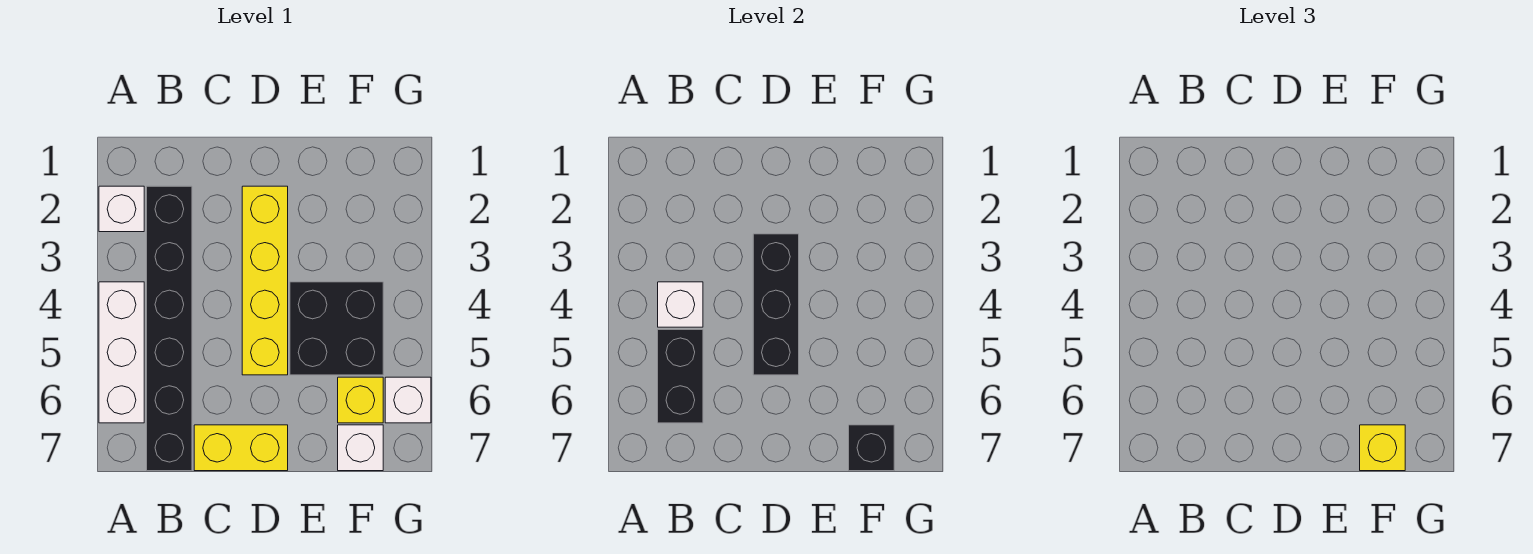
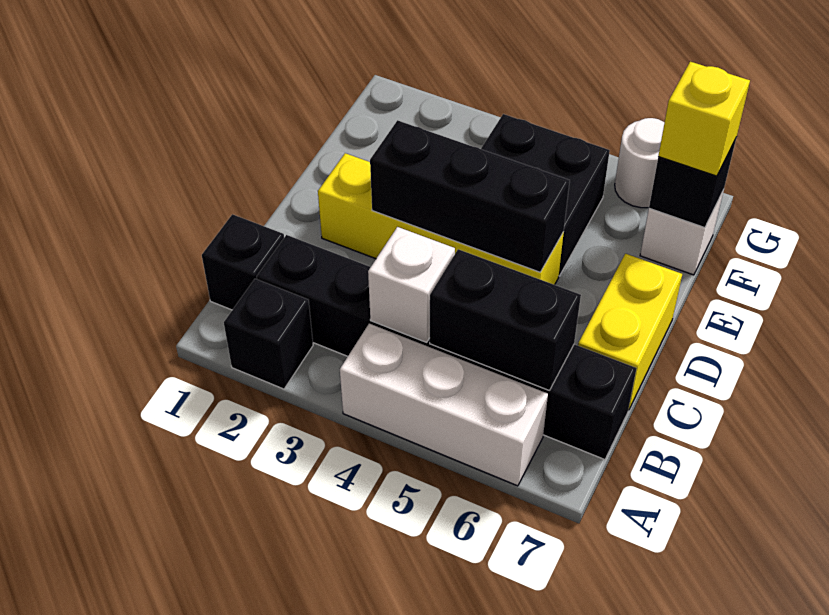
white 1x1 brick [99,186,144,232] -> black 1x1 brick [224,279,313,389]
none -> black 1x1 brick [202,214,284,310]
yellow 1x1 brick [338,377,383,423] -> none
white 1x1 brick [385,377,431,423] -> white 1x1 round brick [615,118,664,208]

